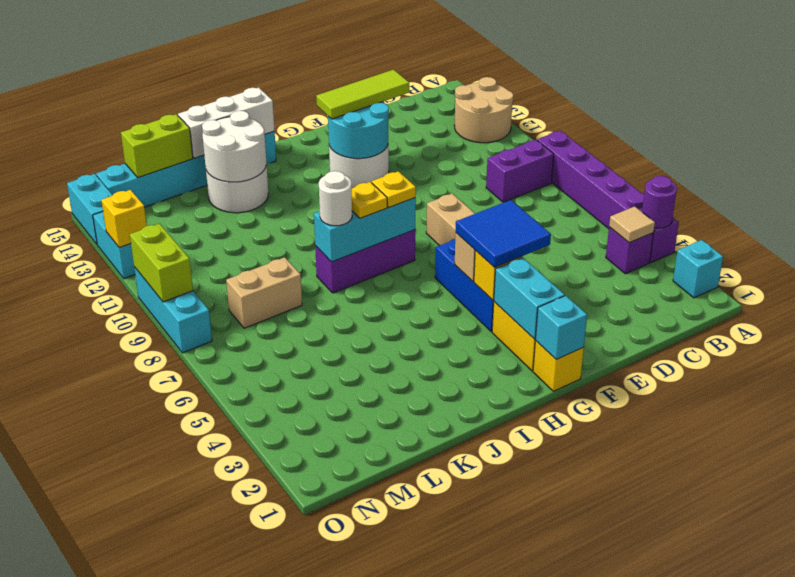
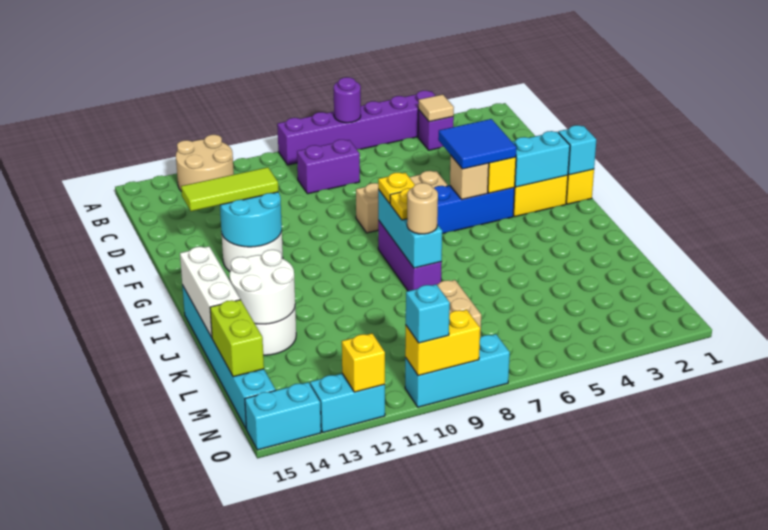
cyan 1x1 brick [673,240,723,298] -> cyan 1x1 brick moved to [406,284,450,343]
purple 1x1 round brick [642,176,677,228] -> purple 1x1 round brick moved to [334,77,361,123]
purple 1x2 brick [486,140,554,202] -> purple 1x2 brick turned to [297,140,360,194]
lime 1x3 tile [316,70,409,119] -> lime 1x3 tile turned to [181,167,278,211]
white 1x1 round brick [319,171,352,226] -> tan 1x1 round brick [407,183,438,234]
lime 1x2 brick [130,224,193,302] -> yellow 1x2 brick [405,310,480,376]

